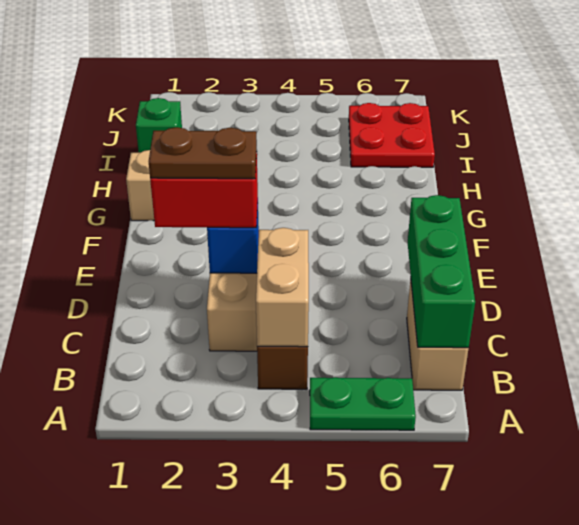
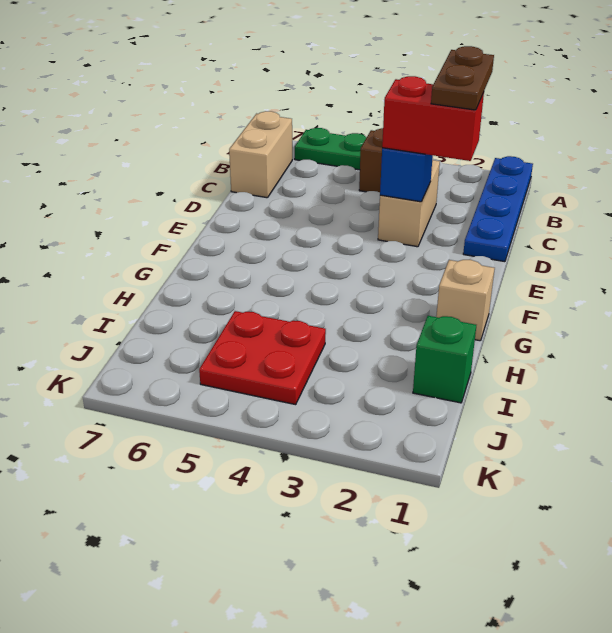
none -> blue 1x4 plate [463,156,533,262]
tan 1x2 brick [256,228,309,347] -> none
green 1x3 brick [408,195,475,348] -> none
brown 1x2 plate [149,127,257,179] -> brown 1x2 plate turned to [431,46,494,110]
red 2x2 plate [349,103,435,167] -> red 2x2 plate moved to [199,311,326,405]

